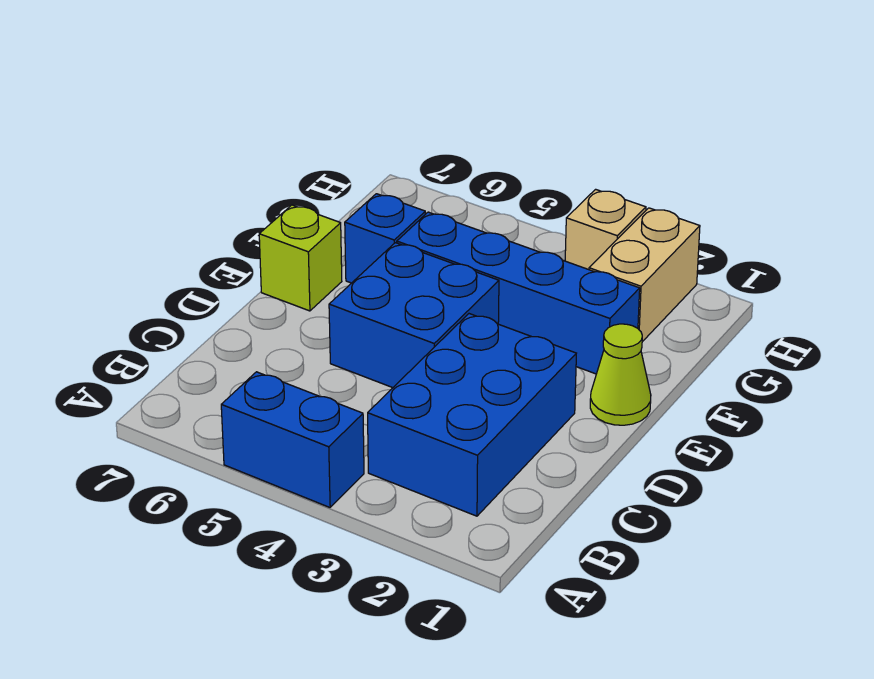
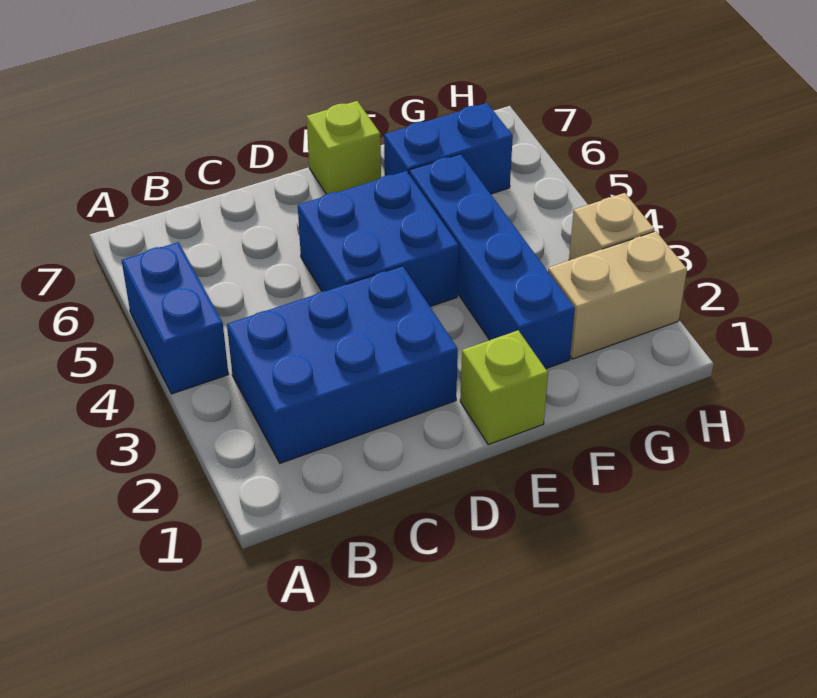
lime 1x1 cone [590,324,651,425] -> lime 1x1 brick [460,330,548,445]
blue 1x1 brick [345,194,425,283] -> blue 1x2 brick [384,103,513,194]

